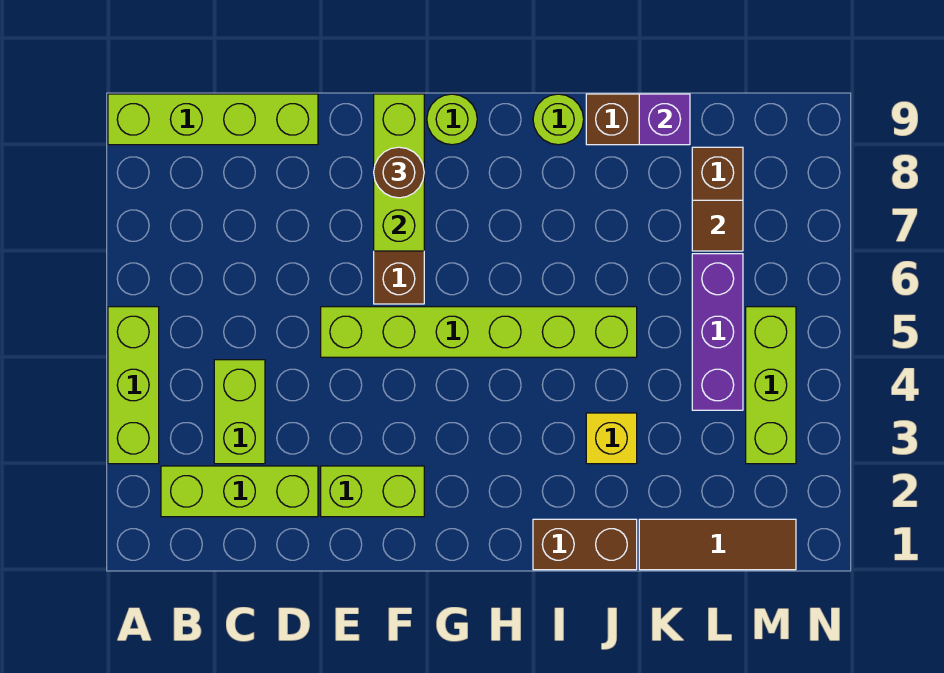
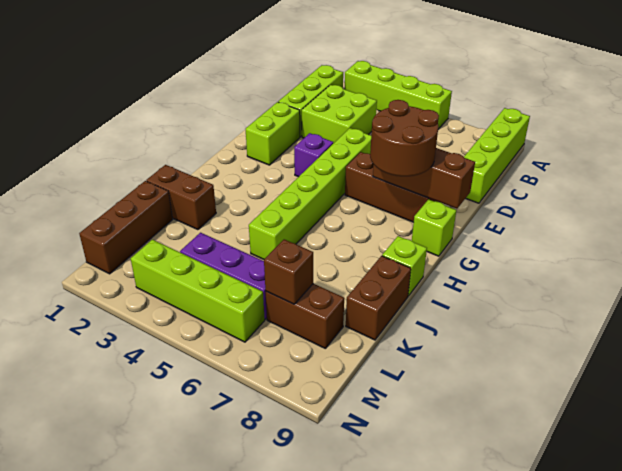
lime 1x3 brick [108,307,159,464] -> lime 1x4 brick [345,61,452,129]
lime 1x2 brick [214,360,265,464] -> lime 2x2 brick [302,85,377,143]
lime 1x3 brick [374,94,424,251] -> brown 1x3 brick [373,148,475,209]
brown 1x1 round brick [374,147,424,198] -> brown 2x2 round brick [370,100,439,176]
lime 1x1 round brick [427,94,477,145] -> lime 1x1 brick [412,199,456,256]
brown 1x2 brick [533,519,637,570] -> brown 1x2 brick turned to [146,165,216,230]
lime 1x1 round brick [533,94,584,145] -> lime 1x1 brick [382,236,427,296]
yellow 1x1 brick [586,413,637,464] -> none
brown 1x3 tile [639,519,796,570] -> brown 1x3 brick [79,181,173,274]
purple 1x1 brick [639,94,690,145] -> purple 1x1 brick moved to [294,133,333,177]
brown 1x1 tile [692,200,743,251] -> brown 1x1 brick [264,239,313,304]
lime 1x3 brick [746,307,796,464] -> lime 1x4 brick [131,240,265,342]

